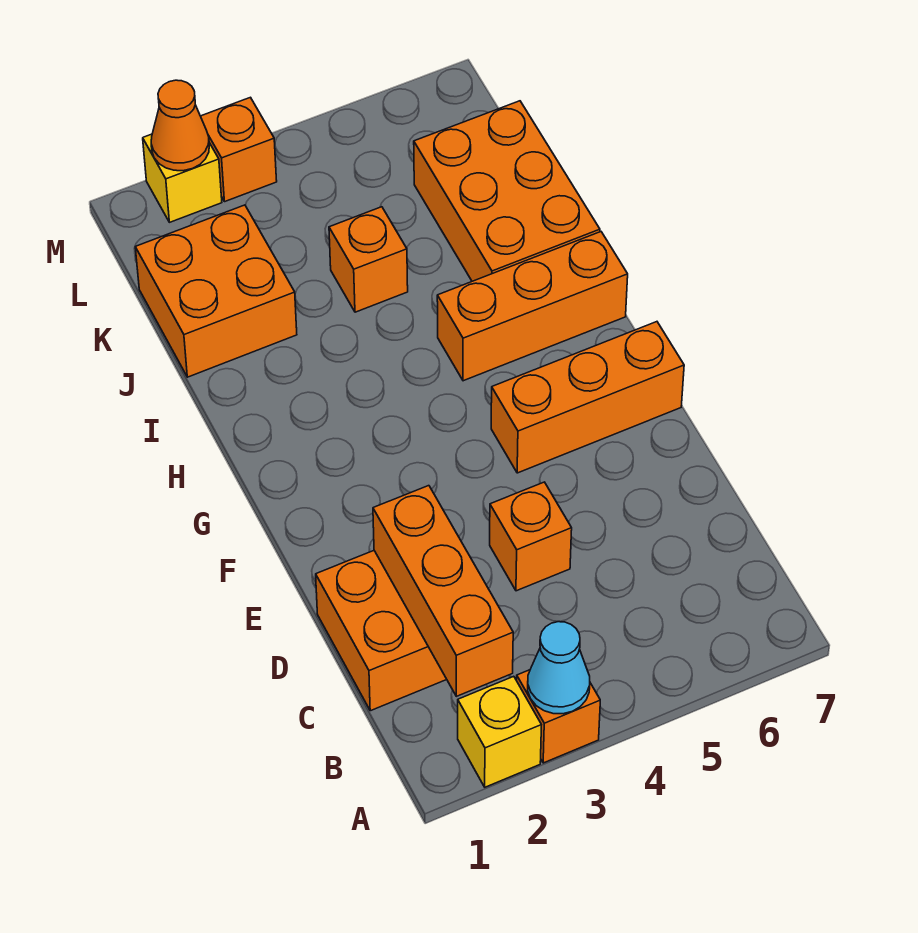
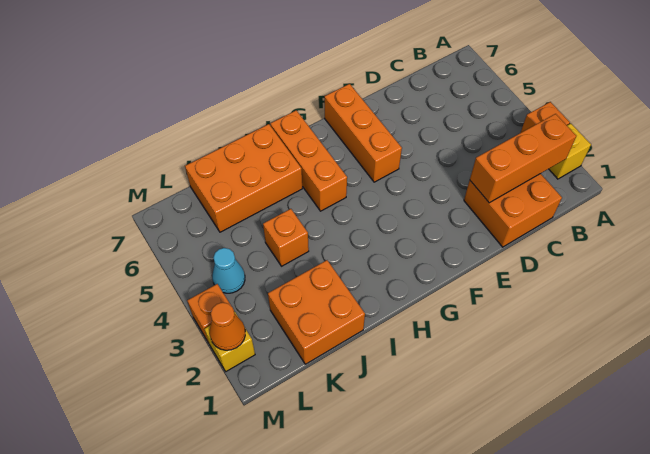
cyan 1x1 cone [528,622,590,714] -> cyan 1x1 cone moved to [212,248,245,293]
orange 1x1 brick [490,482,572,591] -> none

